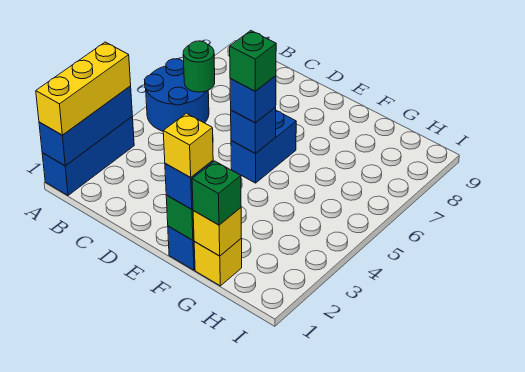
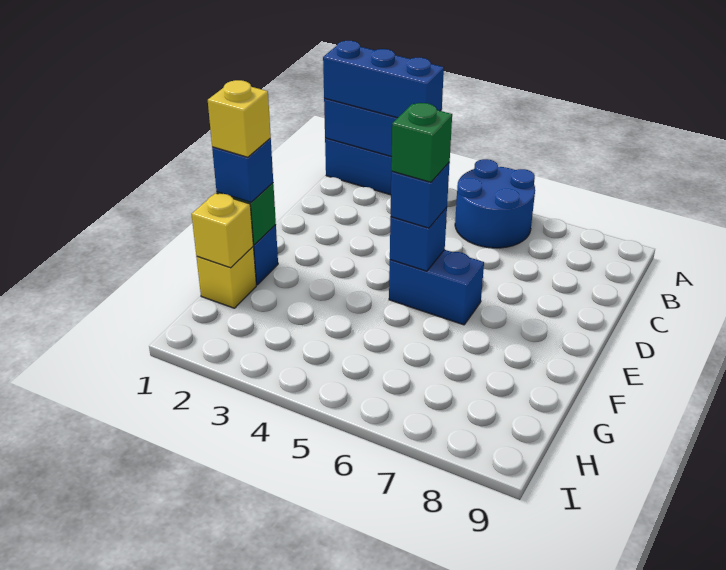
yellow 1x3 brick [36,42,131,135] -> blue 1x3 brick [323,41,444,118]
green 1x1 round brick [183,41,215,92] -> none
green 1x1 brick [192,161,241,225] -> none

